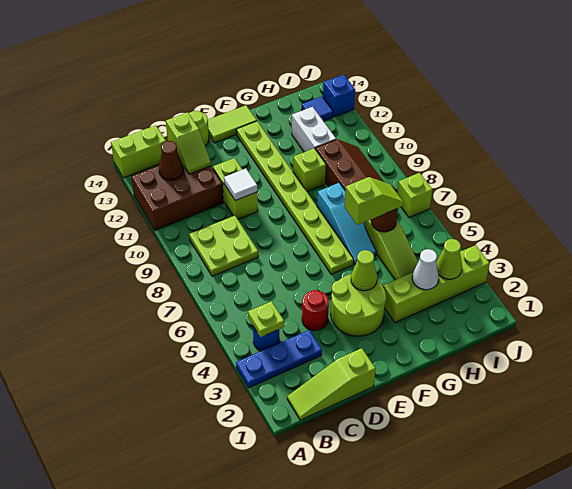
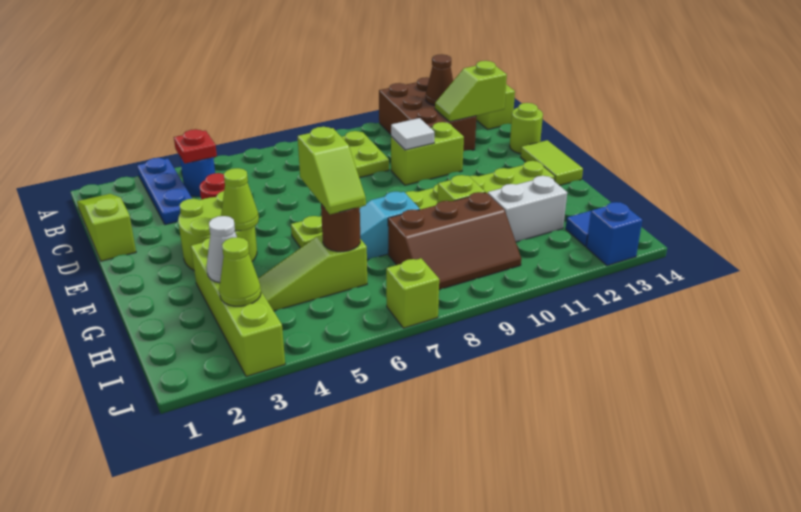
lime 1x1 plate [248,301,284,337] -> red 1x1 plate [174,129,217,163]

